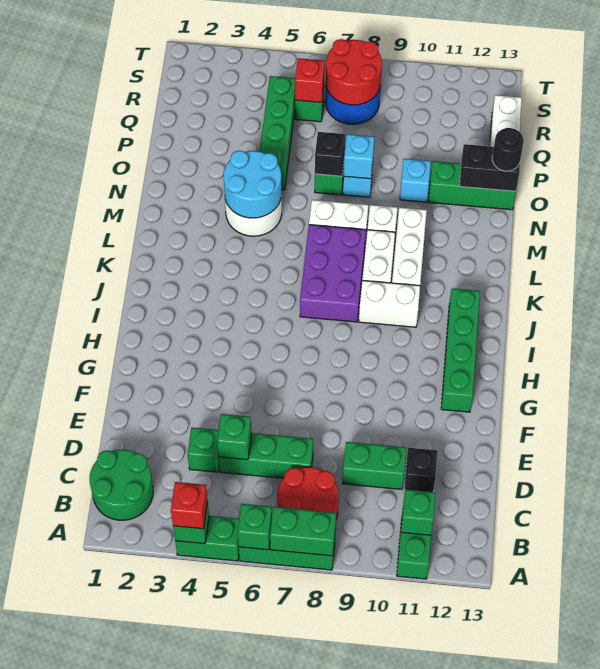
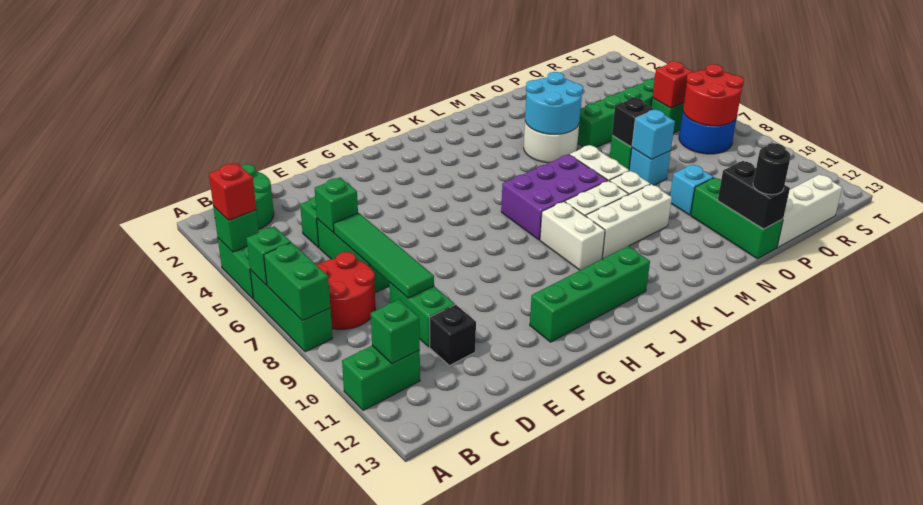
none -> green 1x4 tile [333,213,434,298]

